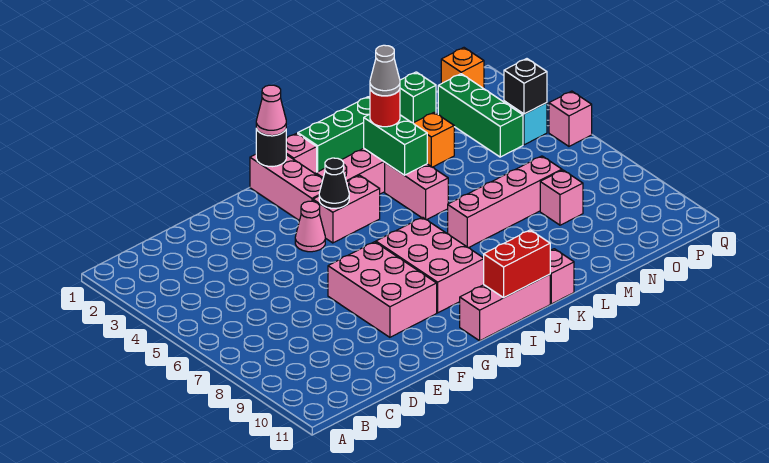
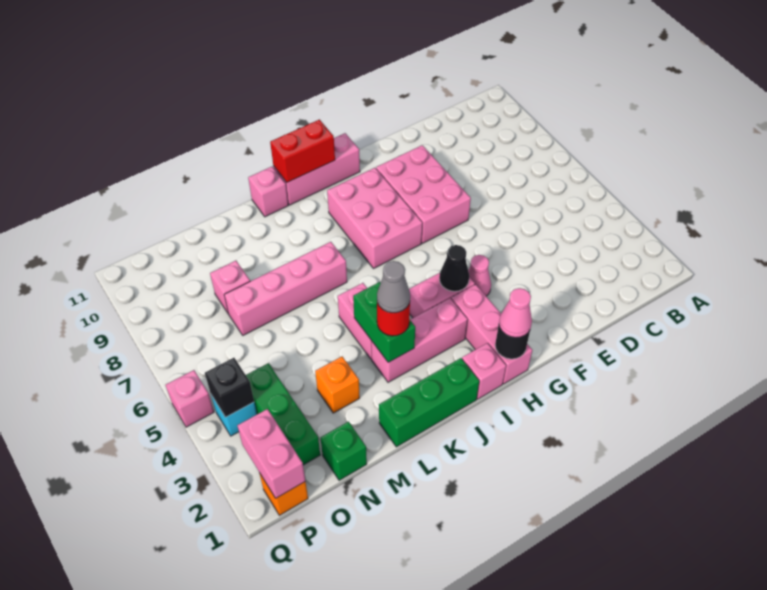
none -> pink 1x2 brick [237,409,305,498]

